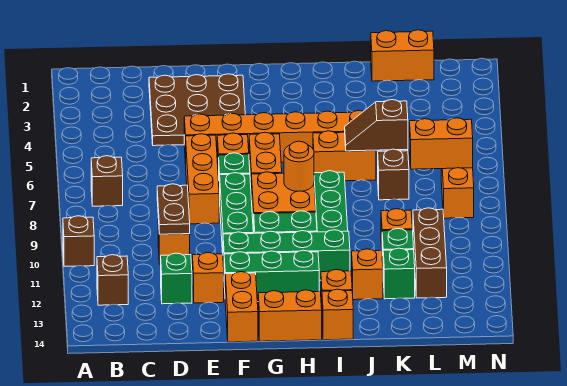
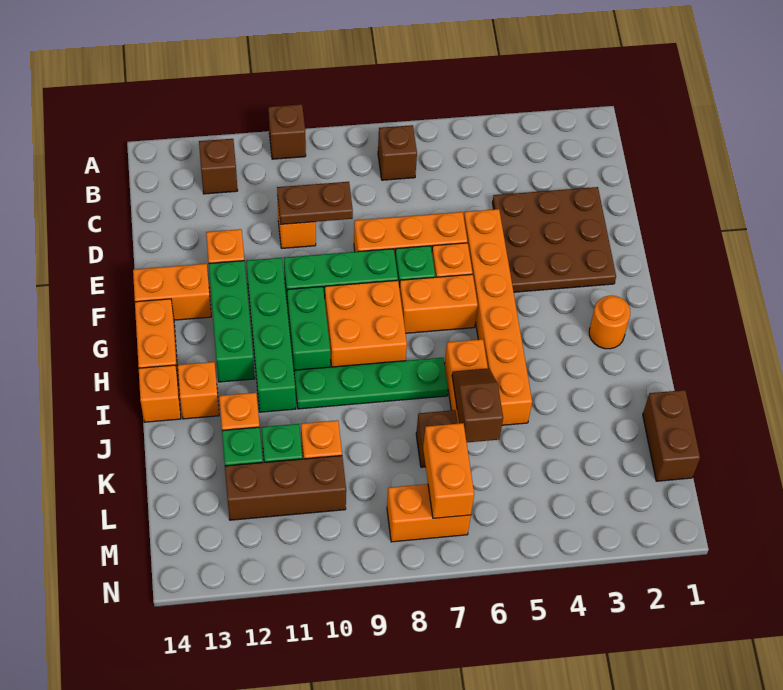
green 1x1 brick [161,253,192,304] -> none
orange 1x1 round brick [284,141,314,191] -> orange 1x1 round brick moved to [589,296,630,349]
orange 1x2 brick [371,30,434,81] -> brown 1x2 brick [643,390,700,481]

